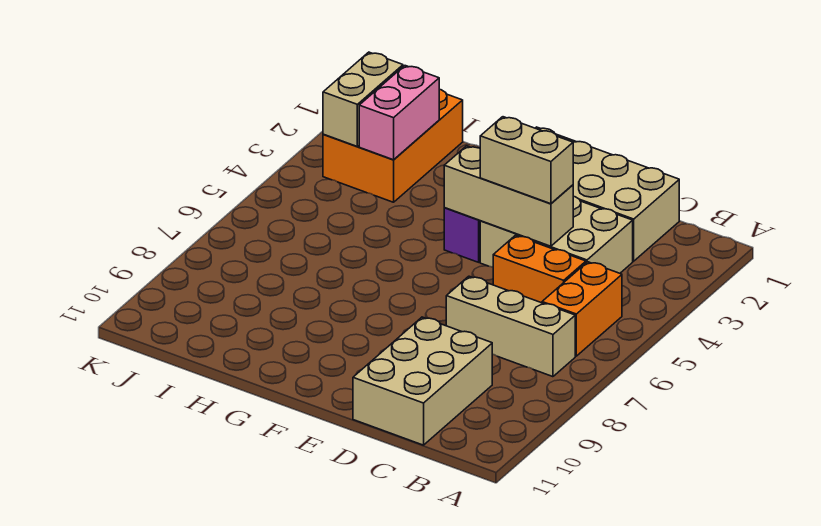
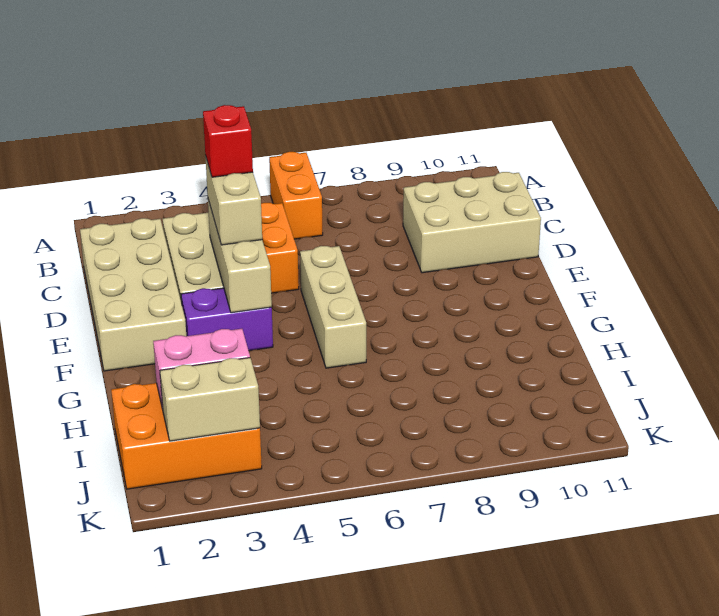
orange 1x2 brick [542,262,622,356] -> orange 1x2 brick turned to [269,152,323,239]
tan 1x3 brick [446,276,575,377] -> tan 1x3 brick moved to [300,246,366,368]
none -> red 1x1 brick [203,105,253,177]

